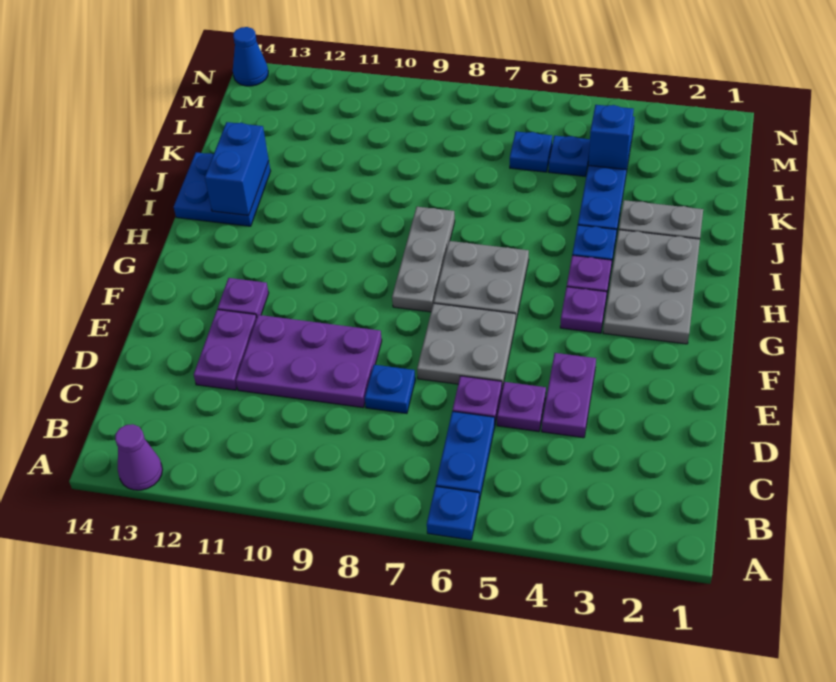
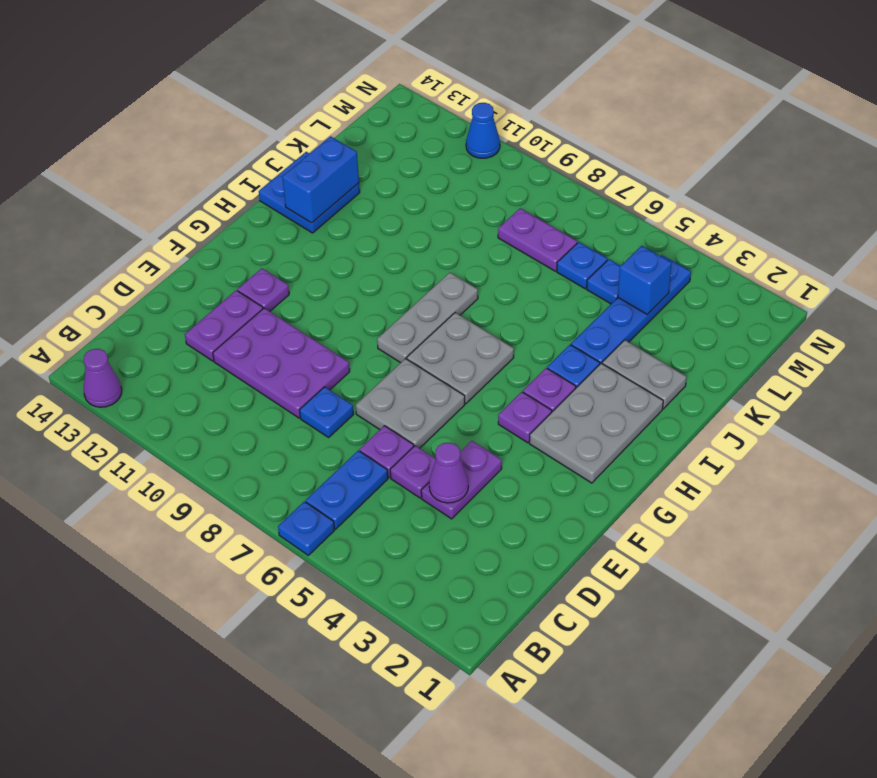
none -> purple 1x1 cone [429,443,468,503]
none -> purple 1x2 plate [498,208,577,271]
blue 1x1 cone [233,27,268,86] -> blue 1x1 cone moved to [466,103,500,158]

